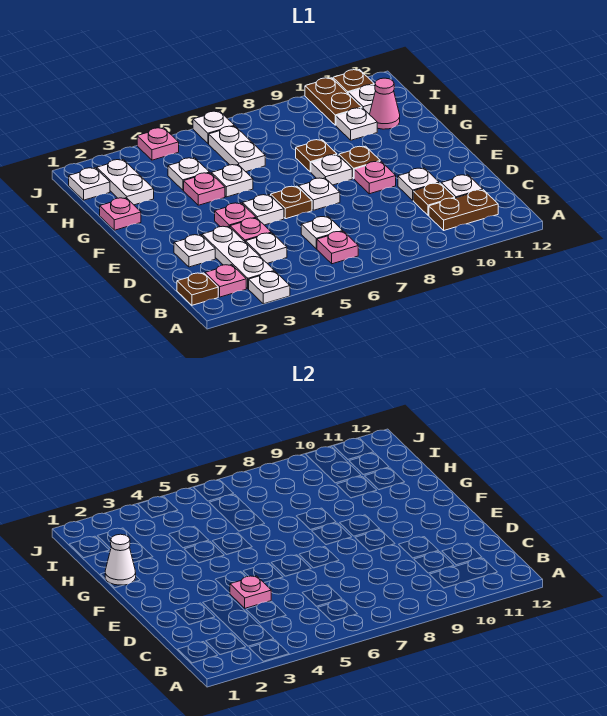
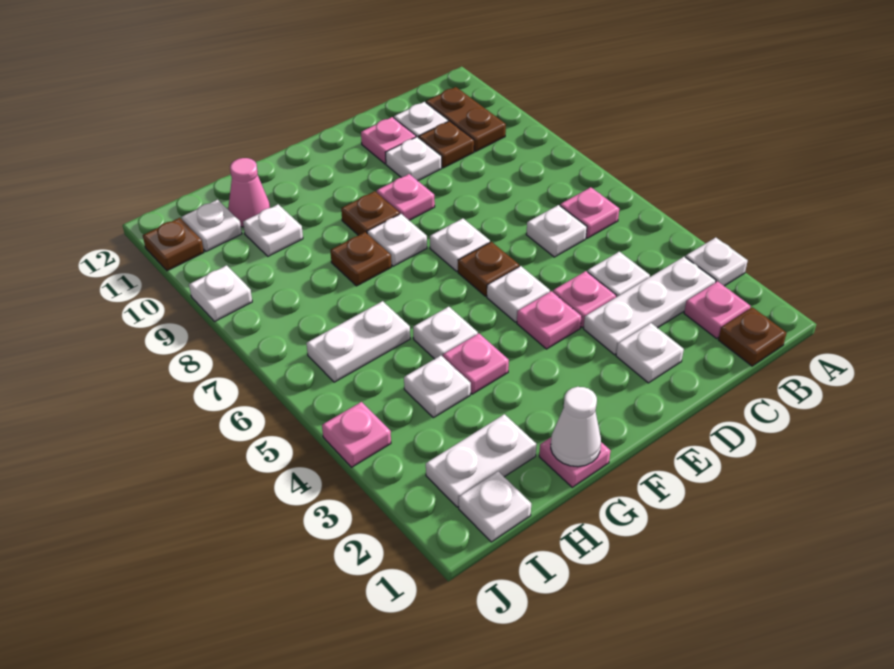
pink 1x1 plate [230,576,271,608] -> pink 1x1 plate moved to [361,117,416,164]
brown 1x2 plate [305,78,362,125] -> none
white 1x1 plate [193,111,234,144] -> white 1x1 plate moved to [189,265,252,321]

